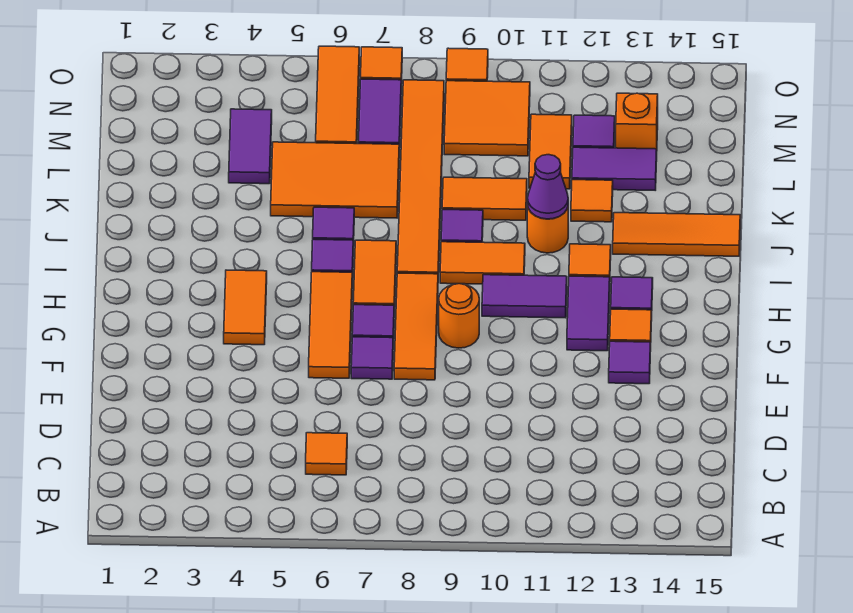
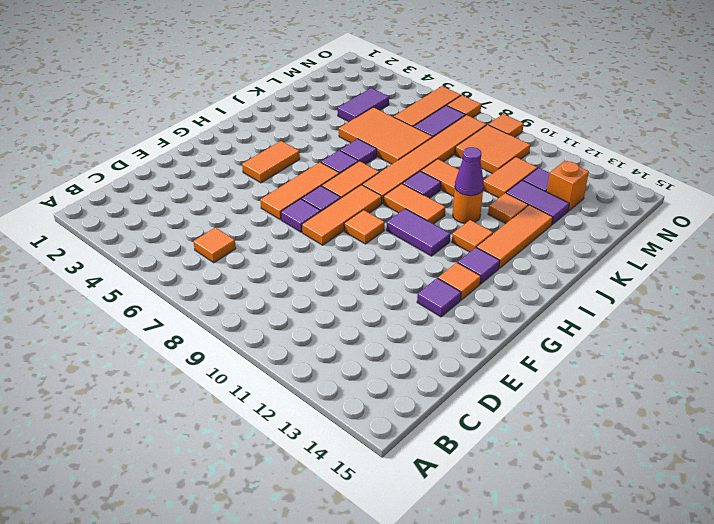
orange 1x1 round brick [439,284,479,348] -> orange 1x1 tile [344,210,385,244]
purple 1x2 tile [567,276,610,351] -> none
orange 1x3 tile [613,213,740,256] -> orange 1x3 tile turned to [477,205,553,268]

